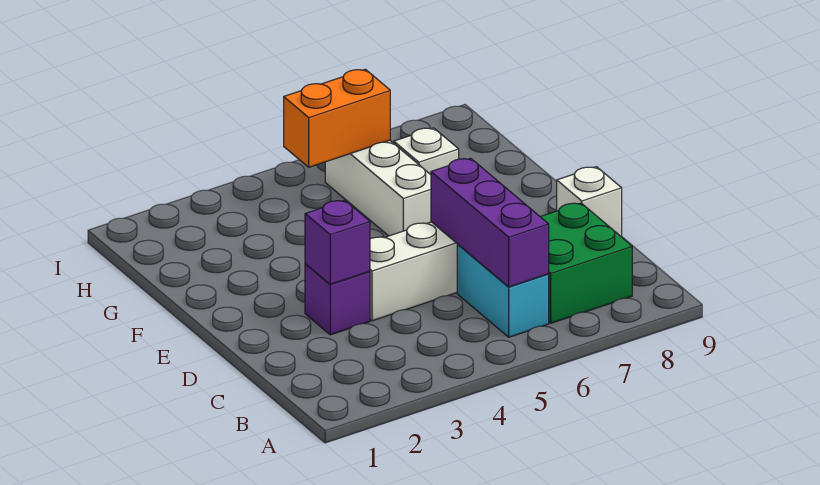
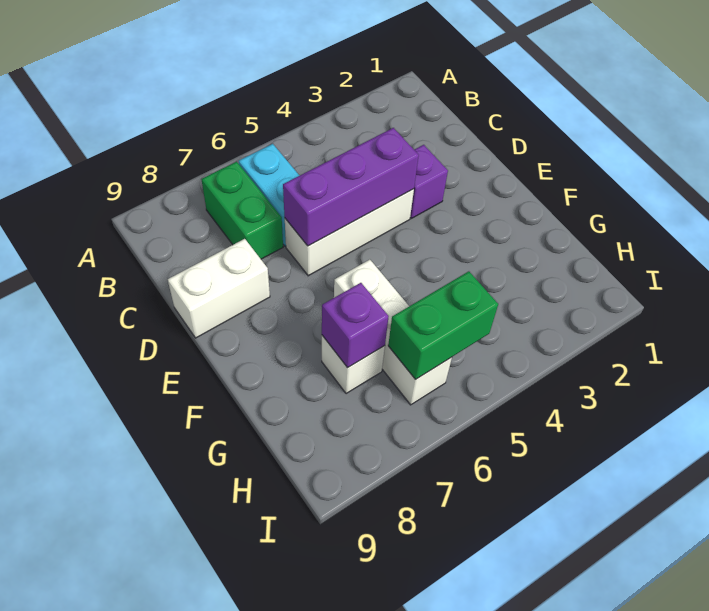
purple 1x3 brick [431,158,549,287] -> purple 1x3 brick turned to [283,128,419,246]
green 2x2 brick [540,203,632,323] -> green 1x2 brick [202,162,283,259]
purple 1x1 brick [305,200,370,284] -> purple 1x1 brick moved to [322,283,389,368]
white 1x1 brick [557,167,622,237] -> white 1x2 brick [168,239,270,338]
orange 1x2 brick [284,69,390,167] -> green 1x2 brick [388,271,498,380]

